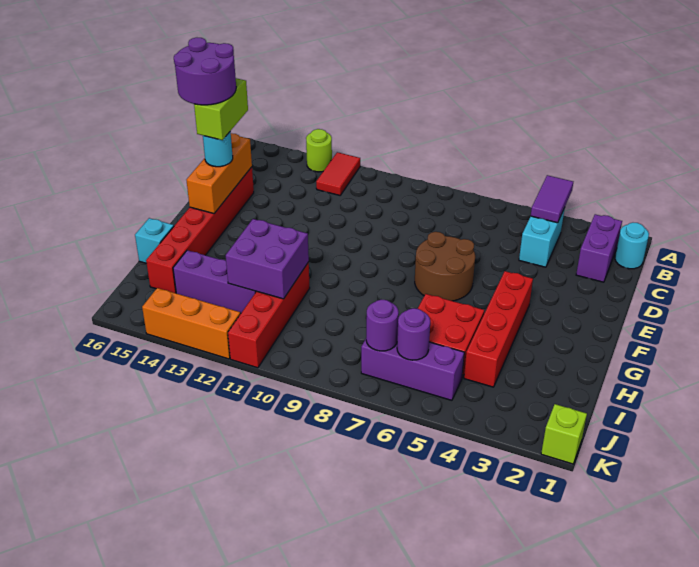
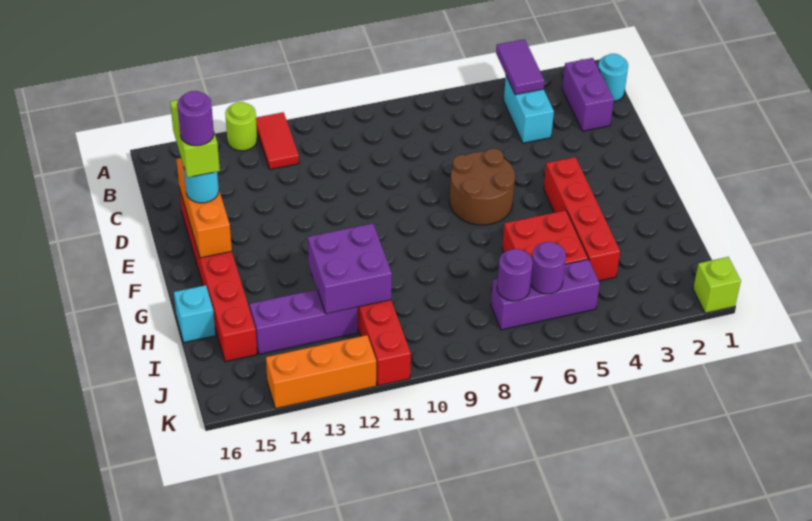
purple 2x2 round brick [174,38,236,105] -> purple 1x1 round brick [177,91,214,146]

